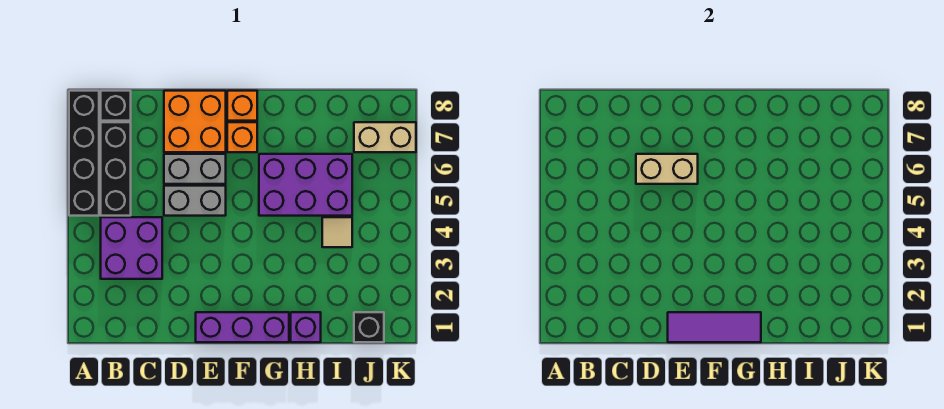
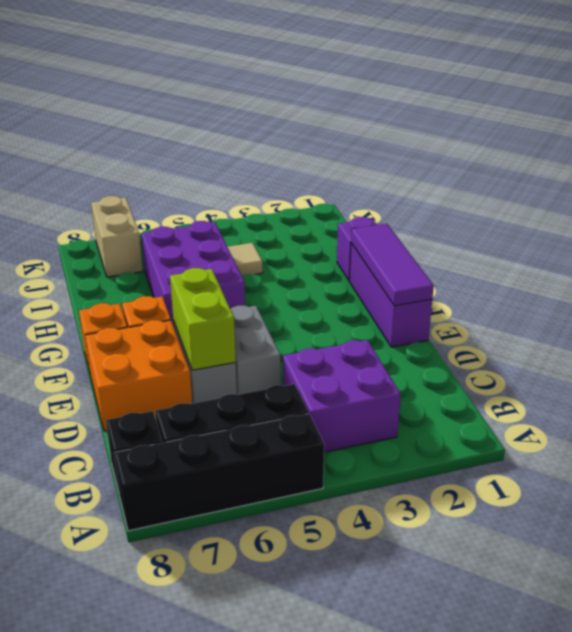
tan 1x2 brick [636,154,698,184] -> lime 1x2 brick [170,268,236,370]
black 1x1 brick [354,312,384,342] -> none

